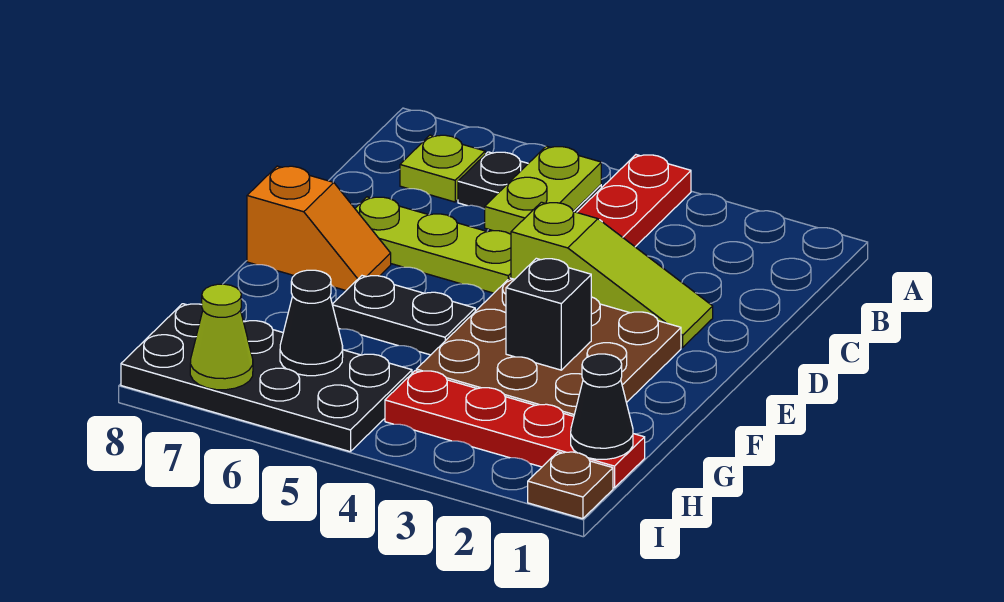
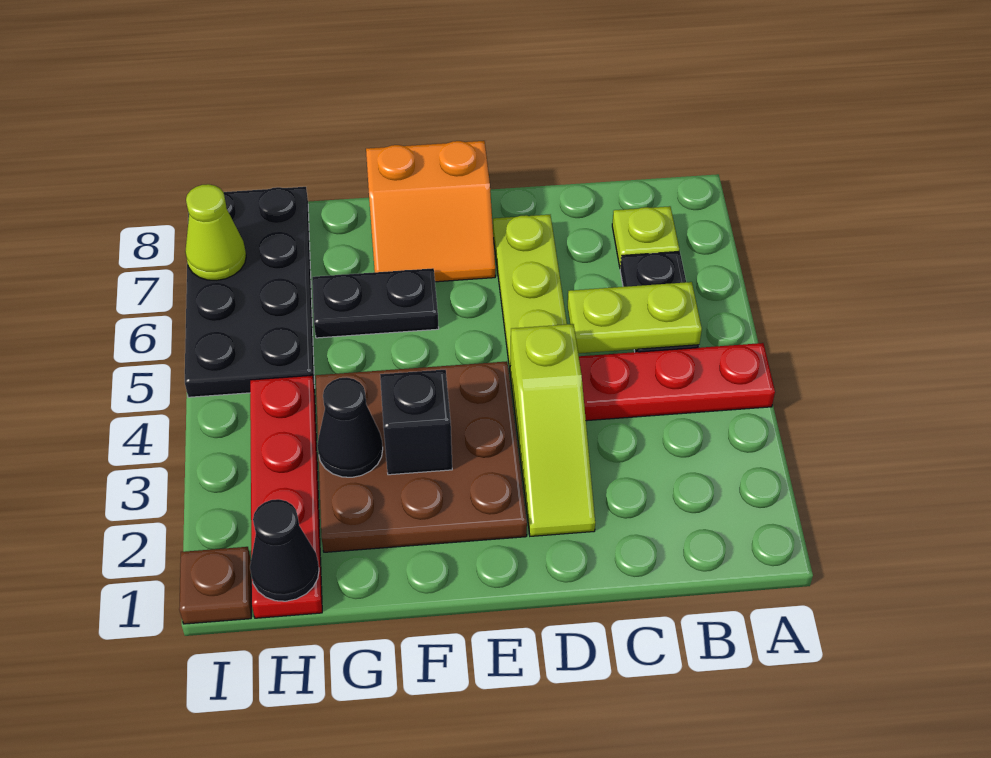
orange 1x2 slope [247,166,391,290] -> orange 2x2 slope [366,141,495,282]
black 1x2 plate [332,276,475,355] -> black 1x2 plate turned to [312,268,439,338]
black 1x1 cone [280,270,343,376] -> black 1x1 cone moved to [317,377,383,477]

